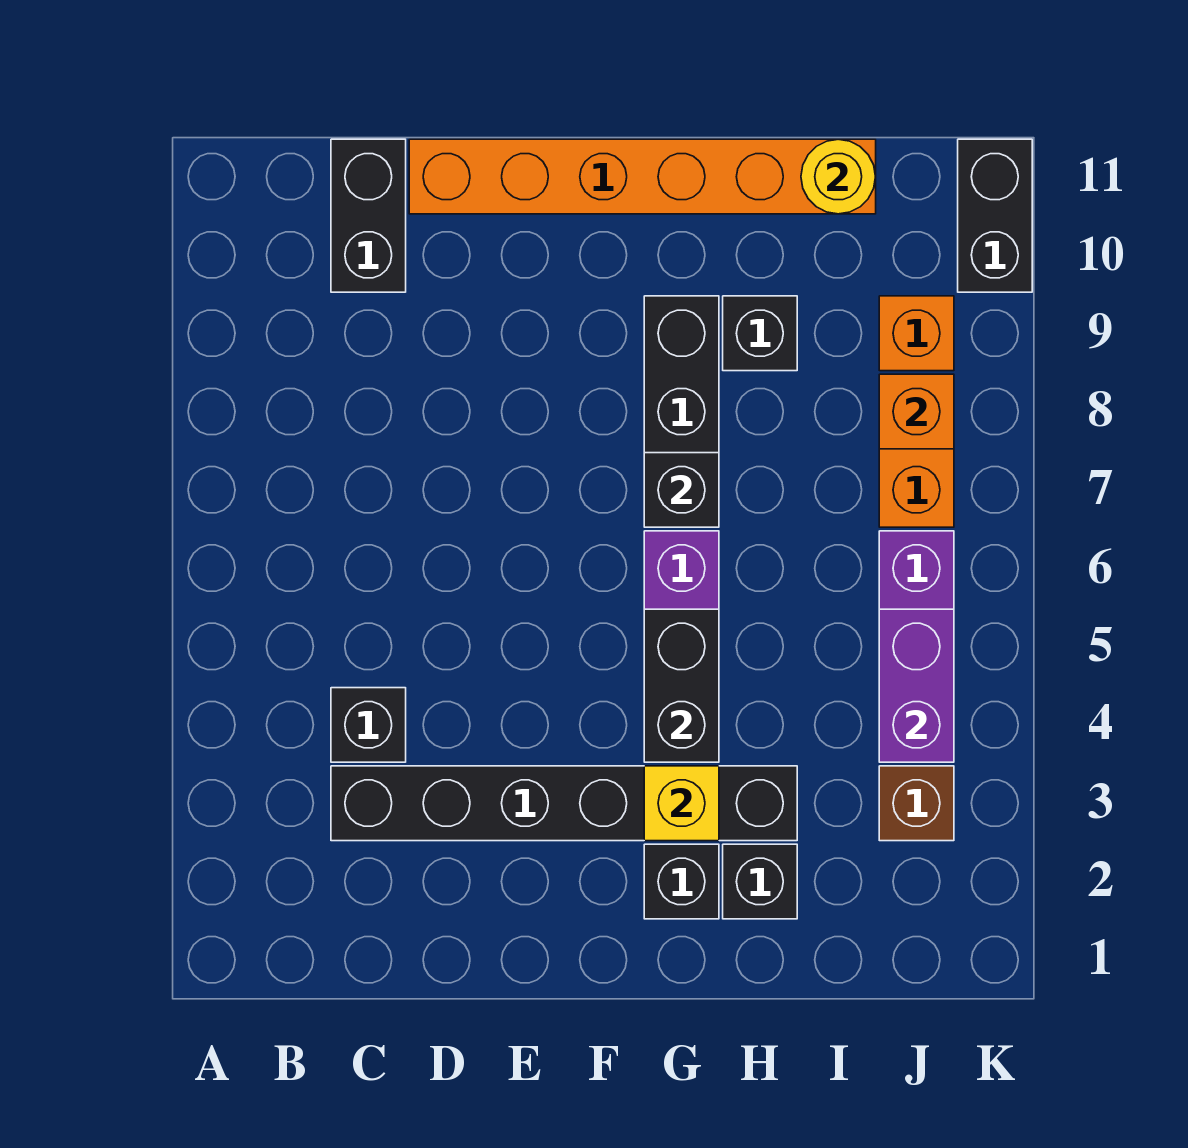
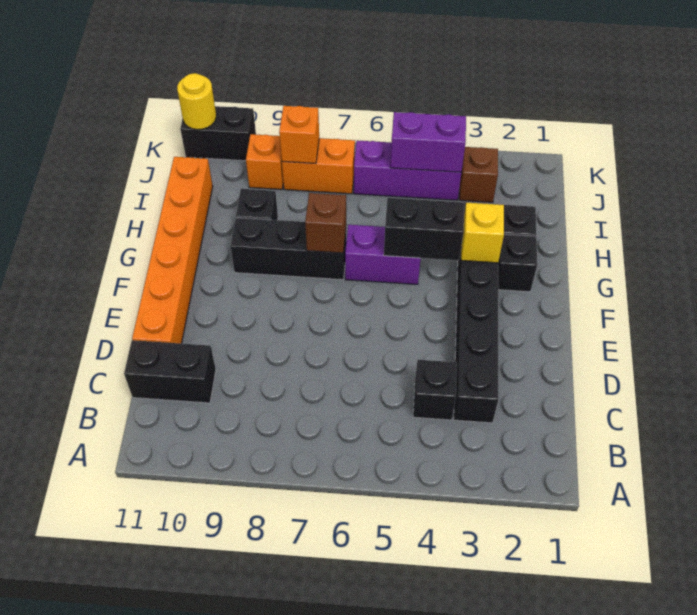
black 1x1 brick [644,453,719,527] -> brown 1x1 brick [305,193,346,253]
yellow 1x1 round brick [801,139,876,214] -> yellow 1x1 round brick moved to [177,73,216,130]

